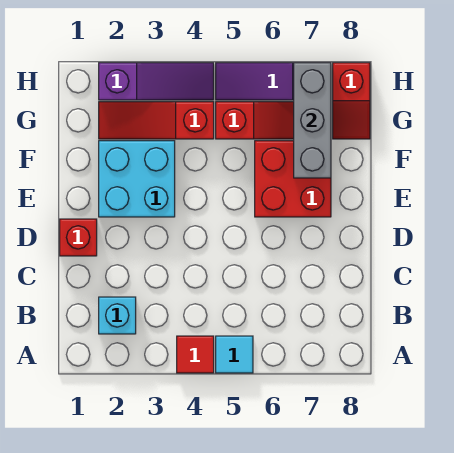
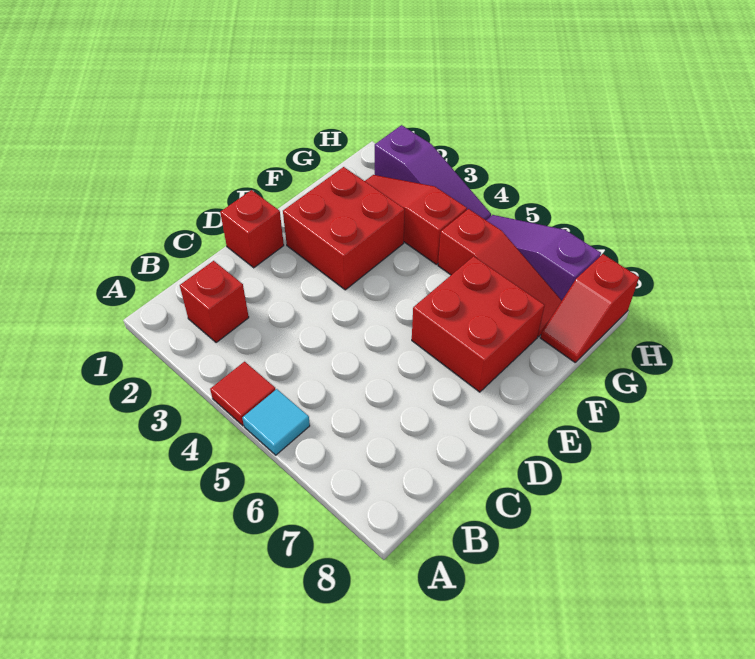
cyan 1x1 brick [99,297,136,334] -> red 1x1 brick [180,261,249,343]
cyan 2x2 brick [99,141,175,217] -> red 2x2 brick [283,167,405,290]
grey 1x3 brick [294,63,331,178] -> none

